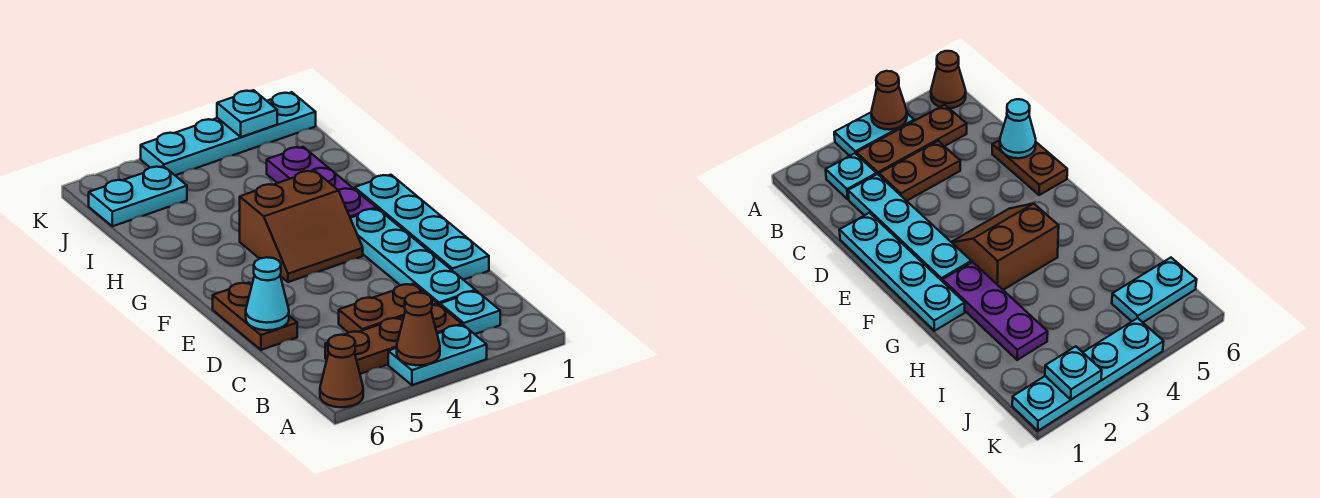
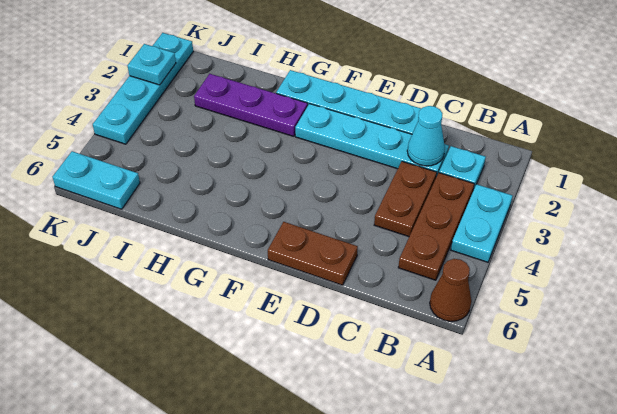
brown 1x1 cone [397,293,440,365] -> none
cyan 1x1 cone [246,257,289,330] -> cyan 1x1 cone moved to [407,106,445,166]
brown 2x2 slope [240,170,363,282] -> none
cyan 1x2 plate [89,166,187,226] -> cyan 1x2 plate turned to [52,151,140,209]

